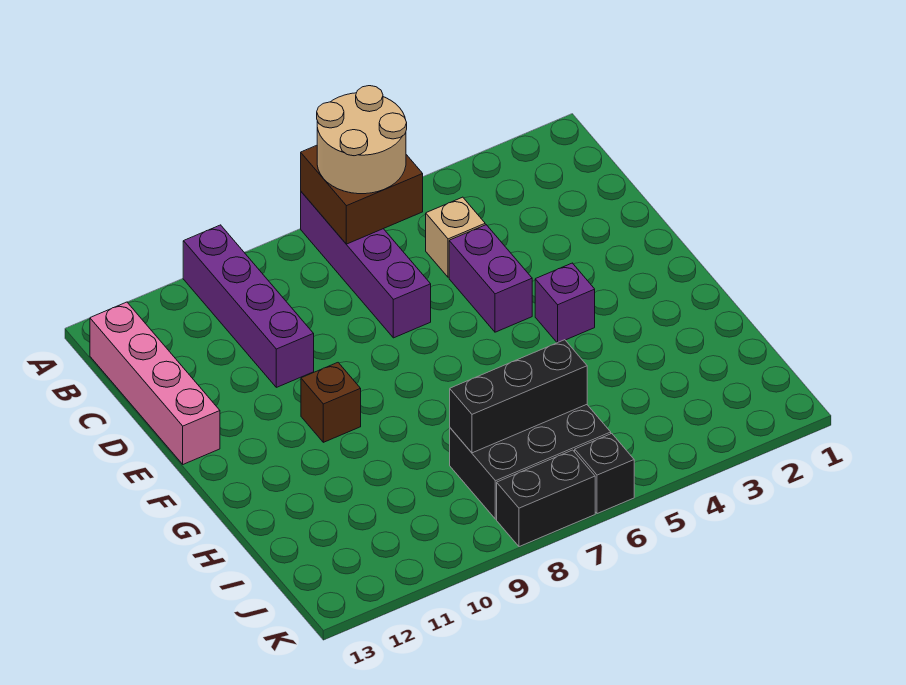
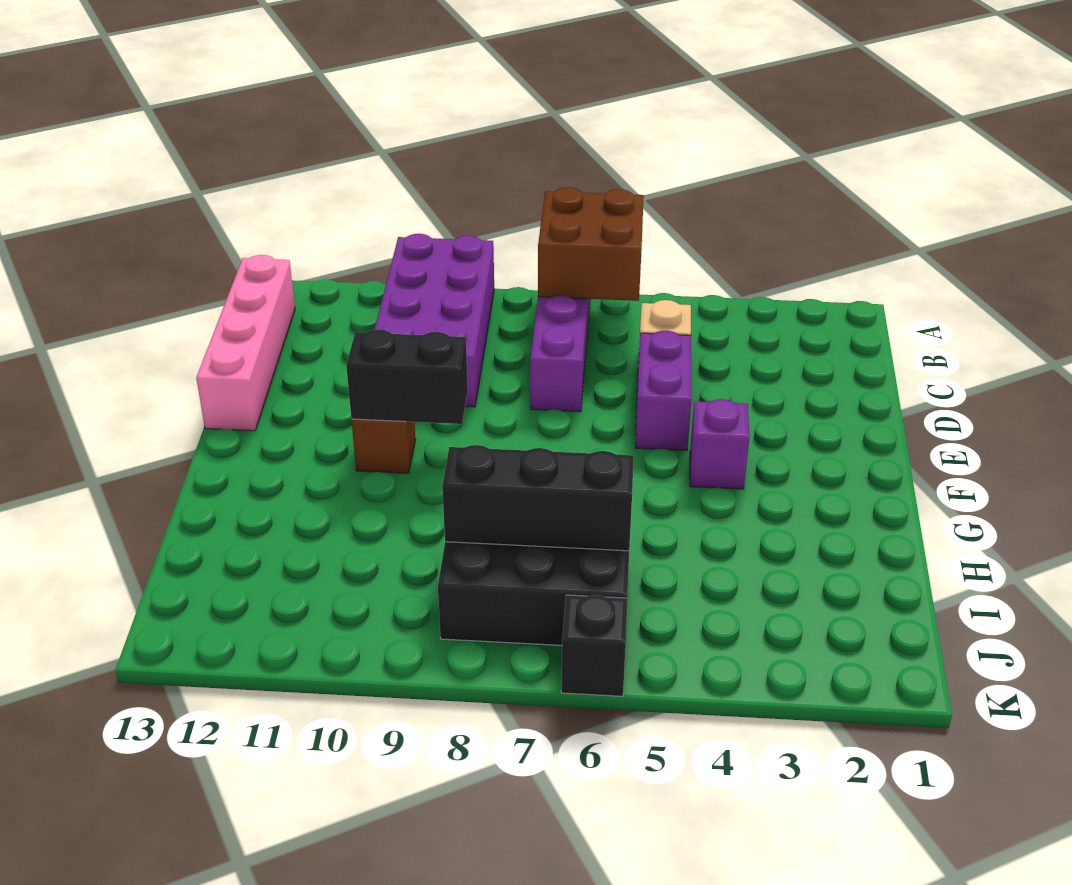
tan 2x2 round brick [317,86,407,194] -> none
purple 1x4 brick [183,225,314,387] -> purple 2x4 brick [374,234,494,407]
black 1x2 brick [497,450,595,547] -> black 1x2 brick moved to [346,329,468,424]

